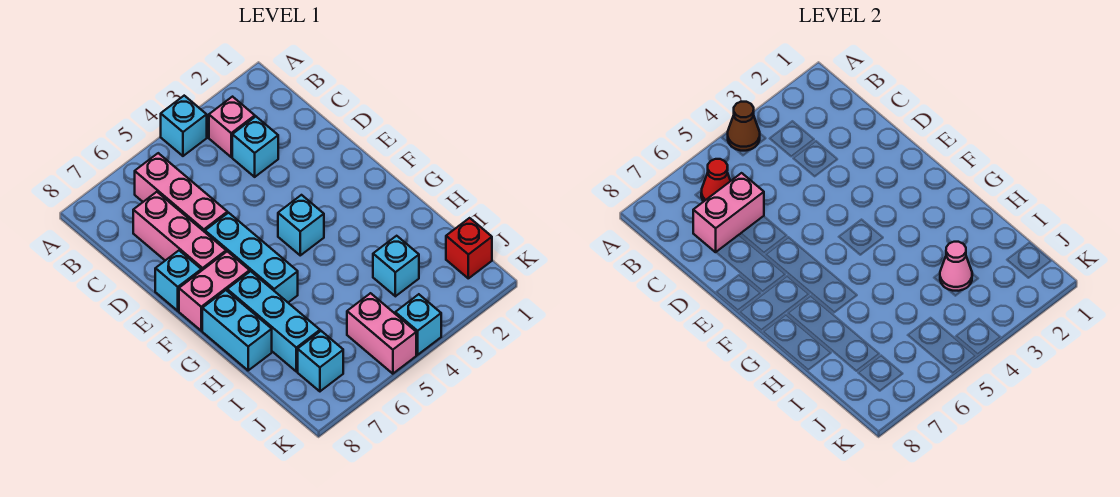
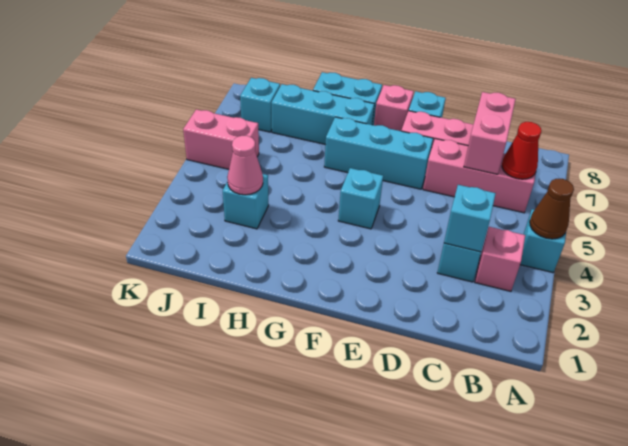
pink 1x2 brick [179,251,250,331] -> pink 1x1 brick [374,85,414,131]
red 1x1 brick [446,218,492,278] -> none
cyan 1x1 brick [395,294,441,355] -> cyan 1x1 brick moved to [444,185,496,252]

